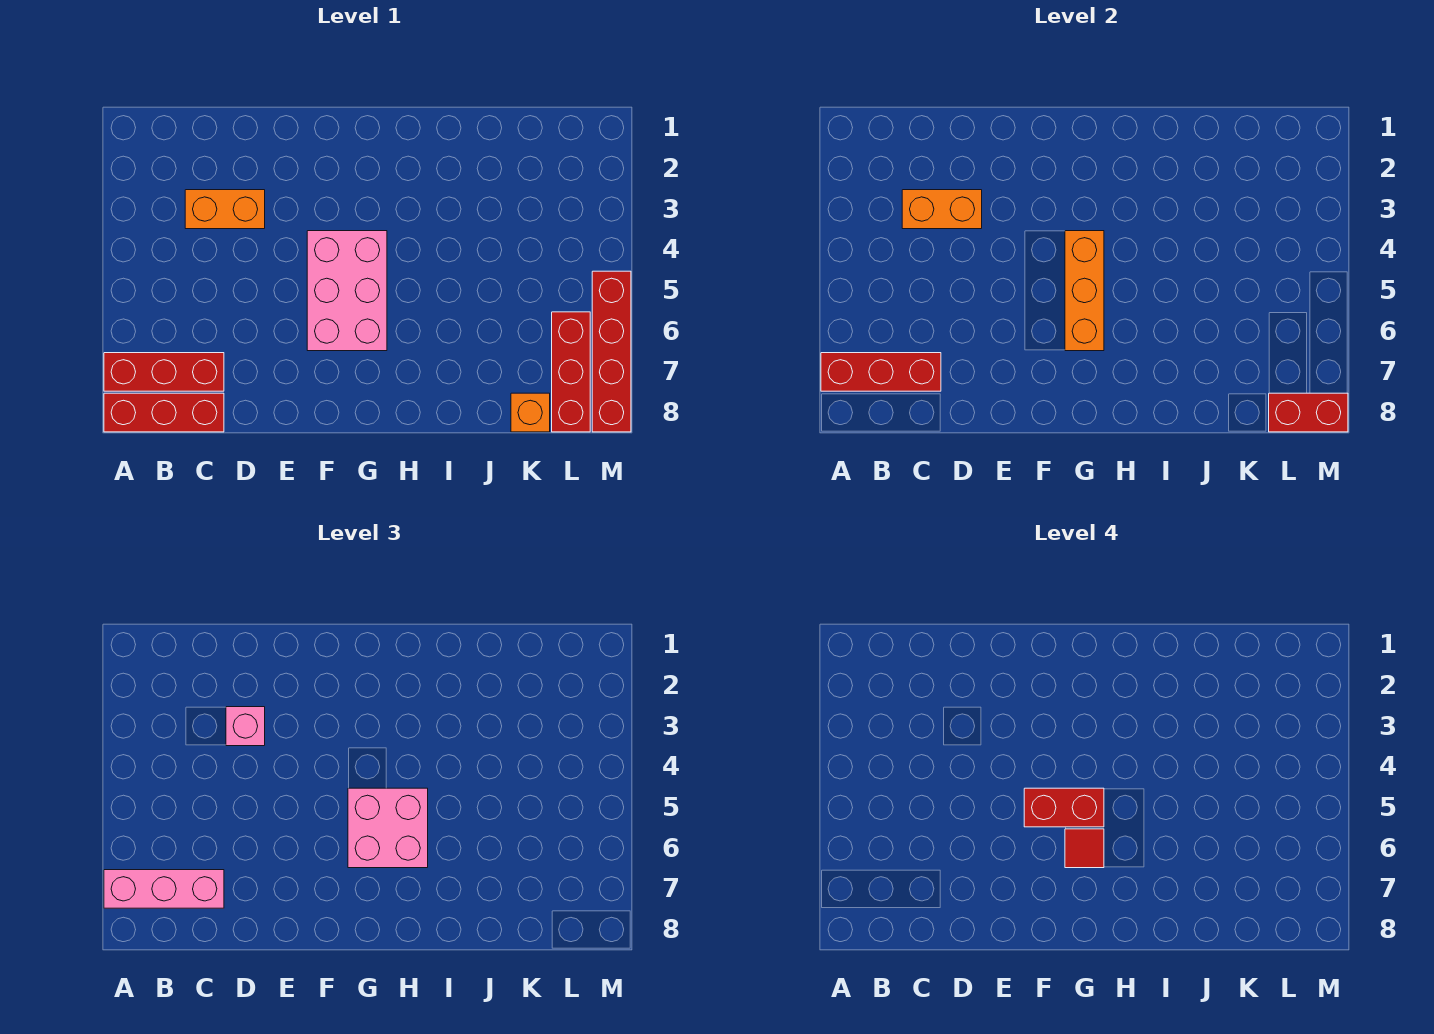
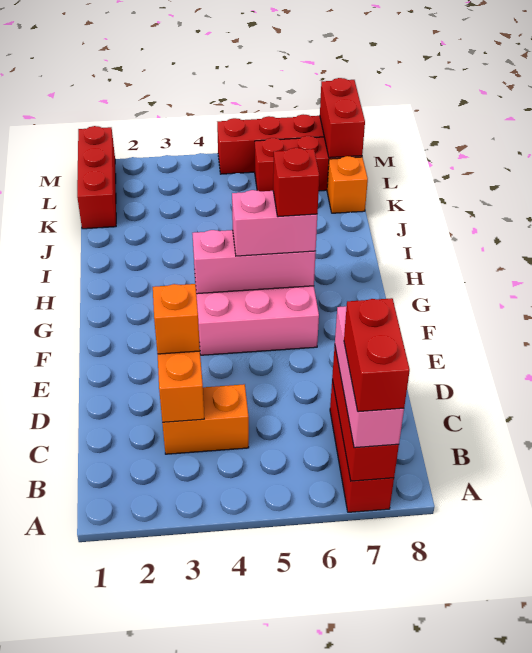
red 1x3 brick [104,393,224,432] -> red 1x3 brick moved to [77,126,116,229]
orange 1x2 brick [185,190,265,229] -> orange 1x2 brick turned to [162,384,249,454]
pink 1x1 brick [226,707,265,746] -> orange 1x1 brick [153,284,200,354]
red 1x2 brick [1024,788,1104,827] -> red 1x2 brick moved to [344,298,410,412]
orange 1x3 brick [1065,231,1104,351] -> pink 1x3 brick [192,230,316,294]
pink 2x2 brick [348,788,428,868] -> pink 1x2 brick [232,190,317,256]
red 1x1 tile [1065,829,1104,868] -> red 1x1 brick [273,148,319,217]

